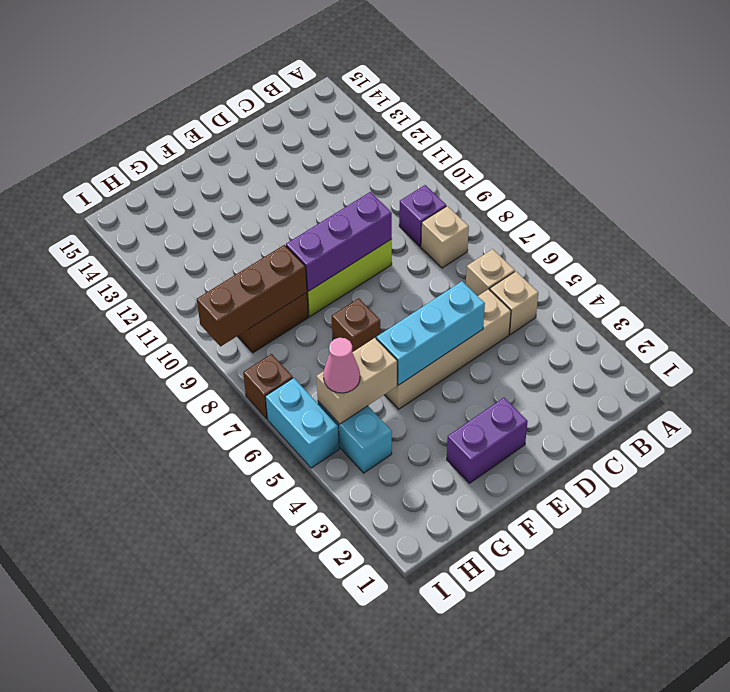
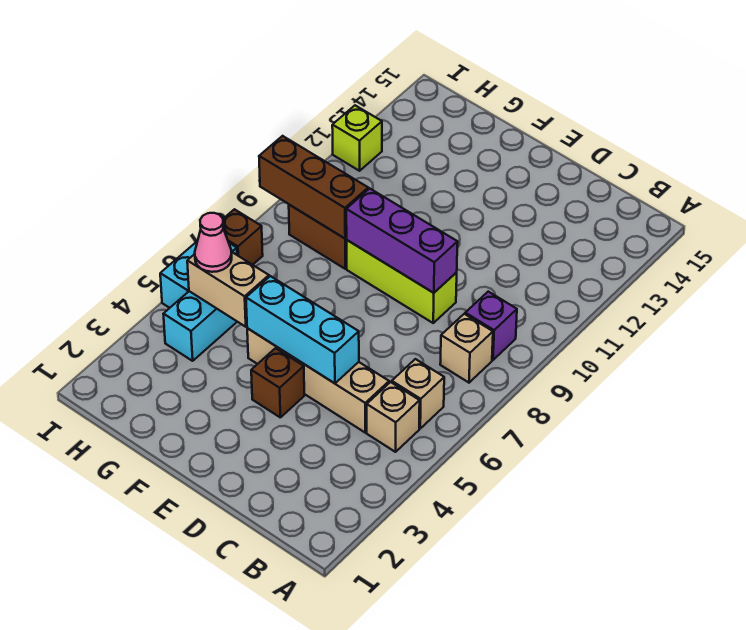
purple 1x2 brick [447,398,528,483] -> none
brown 1x1 brick [332,298,380,352] -> brown 1x1 brick moved to [251,348,304,417]
none -> lime 1x1 brick [332,105,382,171]

